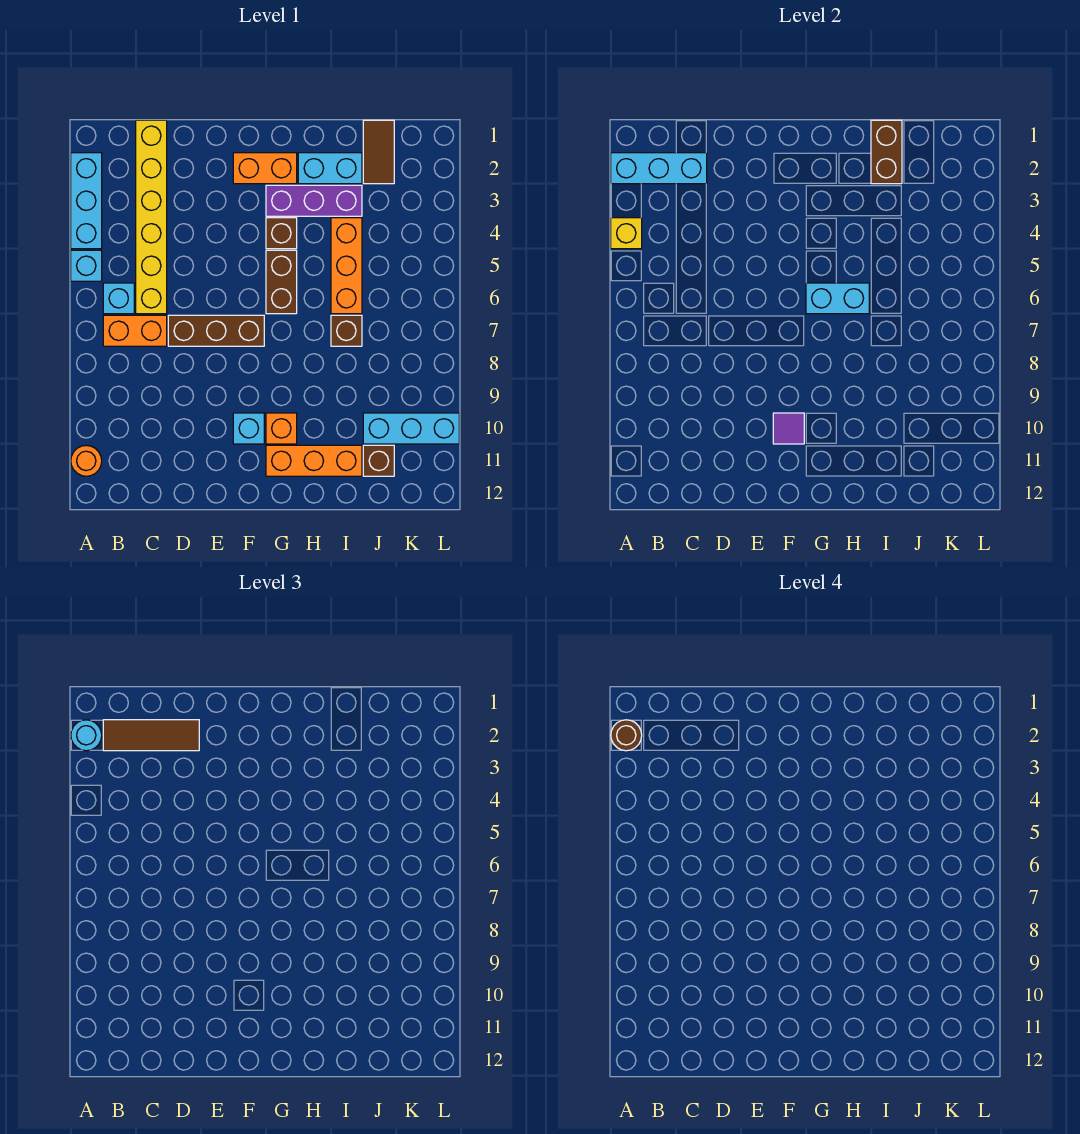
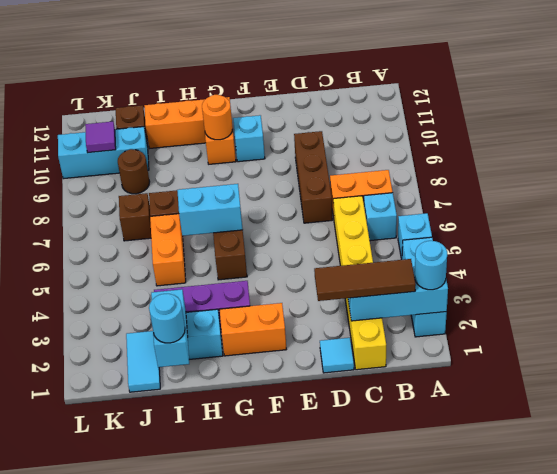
brown 1x1 round brick [611,720,642,751] -> brown 1x1 round brick moved to [118,149,150,194]
yellow 1x1 brick [611,218,642,249] -> none
orange 1x1 round brick [71,445,102,476] -> orange 1x1 round brick moved to [202,95,233,140]
none -> cyan 1x1 tile [320,338,354,373]
brown 1x3 brick [168,315,264,346] -> brown 1x3 brick turned to [294,131,332,223]
purple 1x1 tile [773,413,804,444] -> purple 1x1 tile moved to [85,122,116,153]
brown 1x1 brick [266,218,297,249] -> brown 1x1 brick moved to [119,193,151,241]
brown 1x2 brick [871,120,902,184] -> cyan 1x2 brick [151,289,189,367]
none -> cyan 1x1 round brick [149,294,185,343]
orange 1x3 brick [331,218,362,314] -> orange 1x2 brick [150,214,186,286]
brown 1x2 tile [363,120,394,184] -> cyan 1x2 tile [126,331,160,392]

